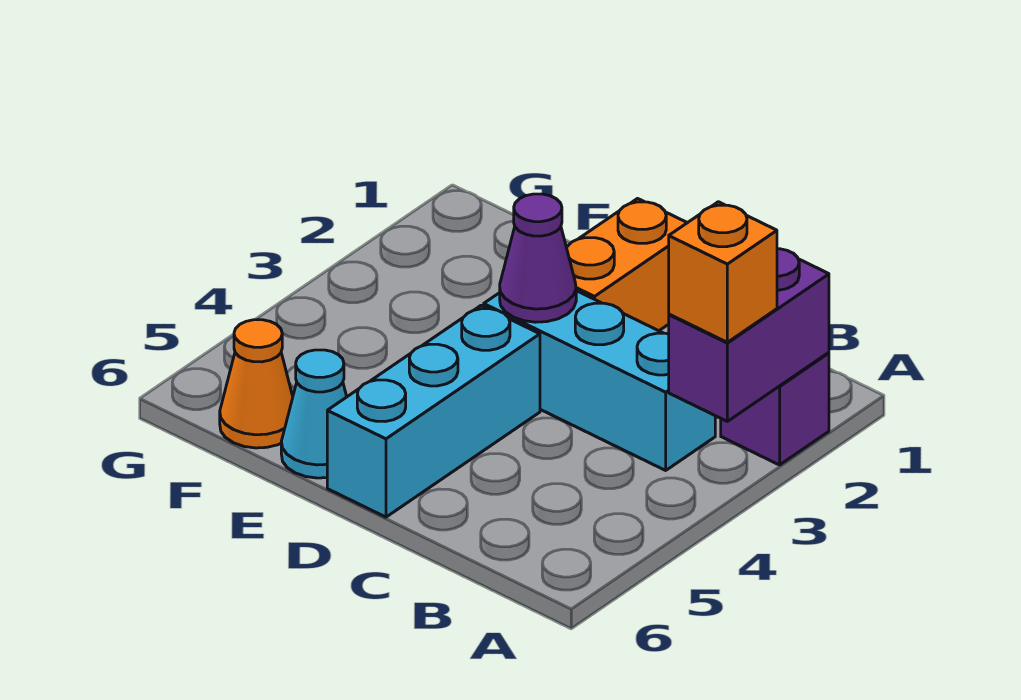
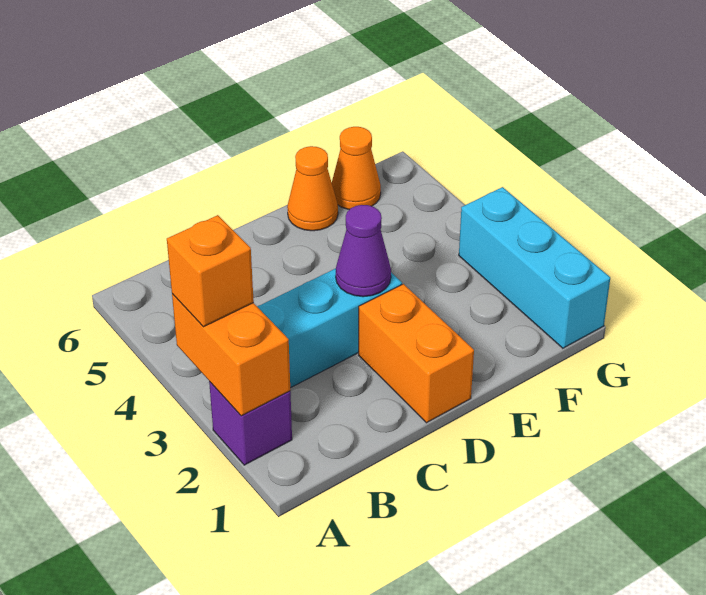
purple 1x2 brick [669,249,829,421] -> orange 1x2 brick [172,294,290,416]
cyan 1x3 brick [327,305,540,517] -> cyan 1x3 brick moved to [459,187,610,348]
cyan 1x1 cone [281,350,347,478] -> orange 1x1 cone [287,146,338,231]

